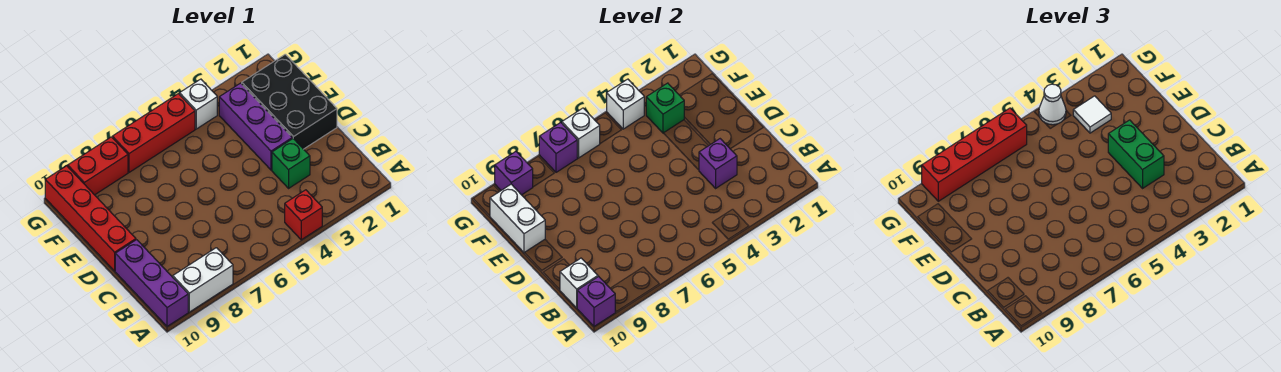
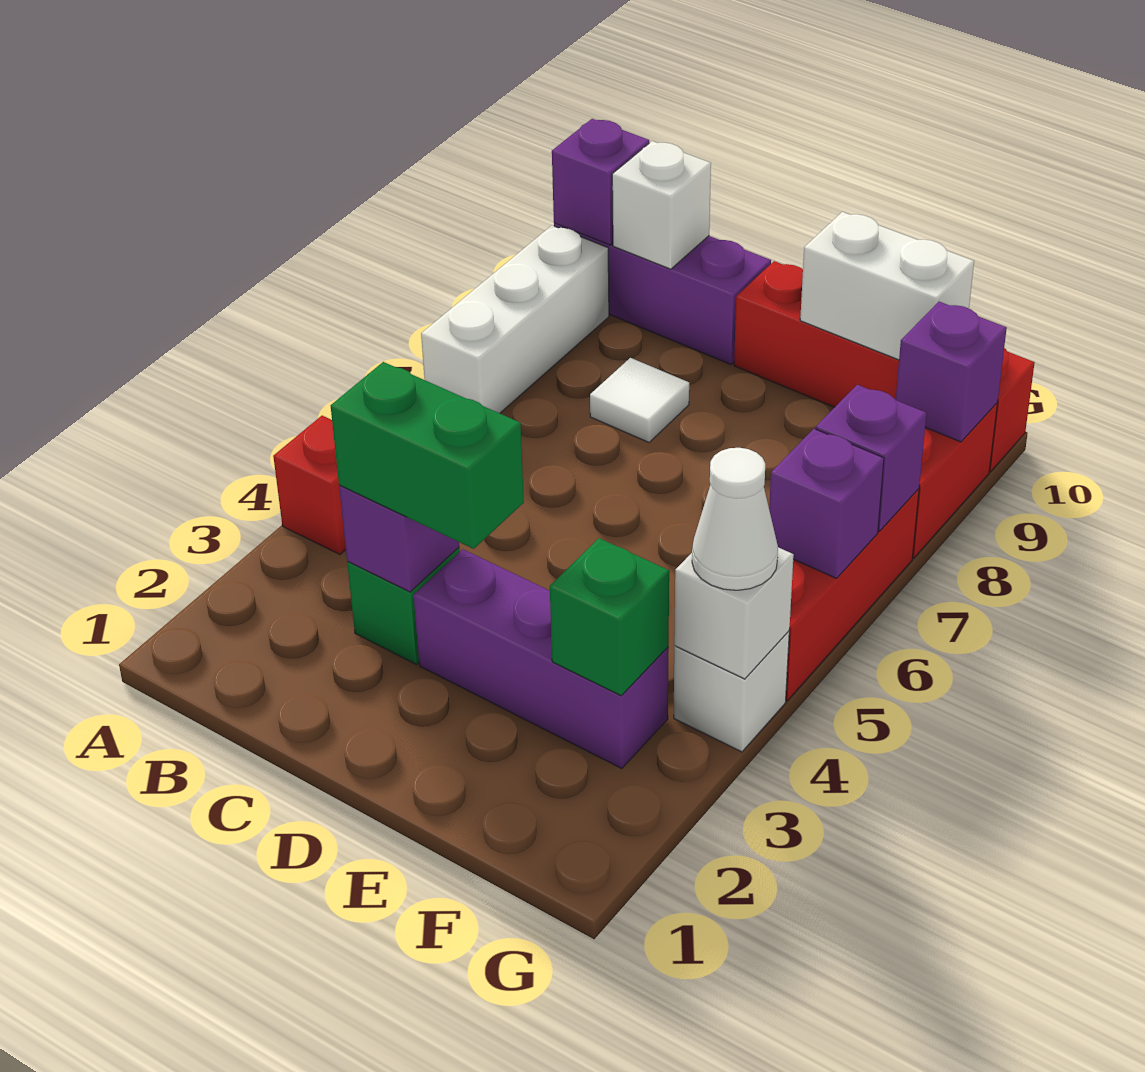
white 1x2 brick [173,248,233,312] -> white 1x3 brick [421,225,609,413]
black 2x3 brick [242,54,337,149] -> none
white 1x1 tile [1073,96,1111,133] -> white 1x1 tile moved to [590,358,689,442]
white 1x1 brick [562,108,600,158] -> purple 1x1 brick [769,429,884,578]
red 1x4 brick [922,108,1027,201] -> none

